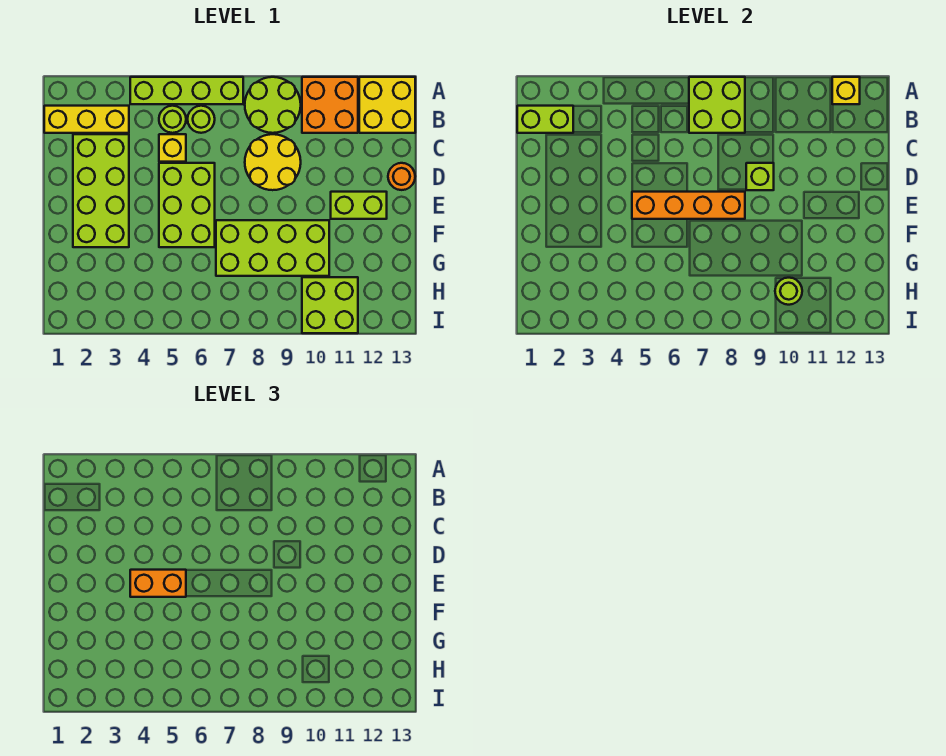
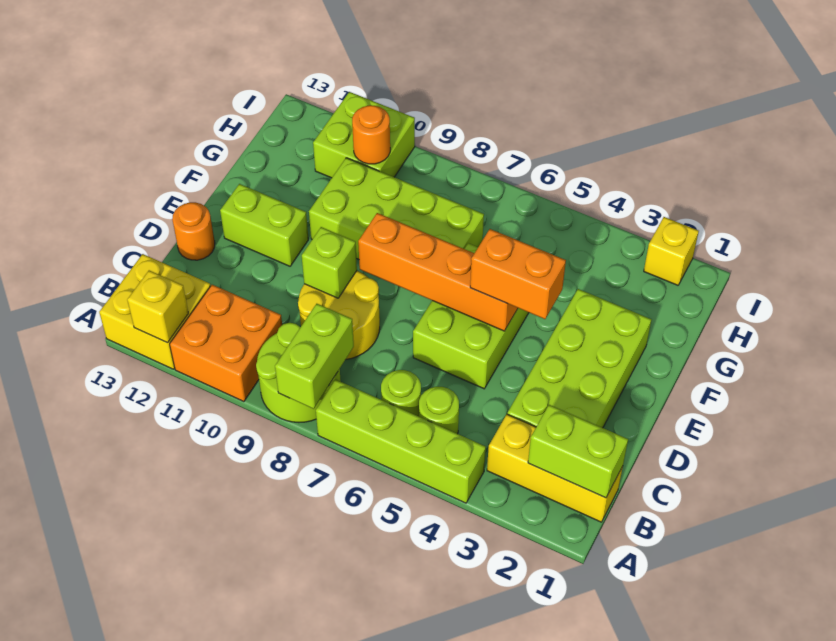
lime 2x2 brick [689,77,745,133] -> lime 1x2 brick [275,304,354,409]
yellow 1x1 brick [159,134,186,162] -> yellow 1x1 brick moved to [644,217,699,285]
lime 1x1 round brick [775,278,802,305] -> orange 1x1 round brick [352,105,390,164]

